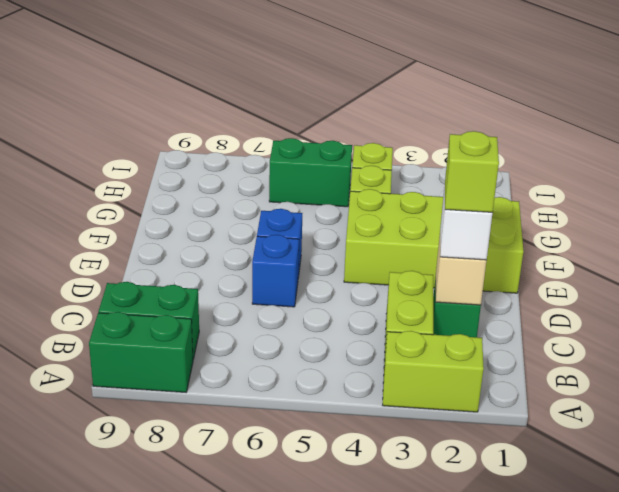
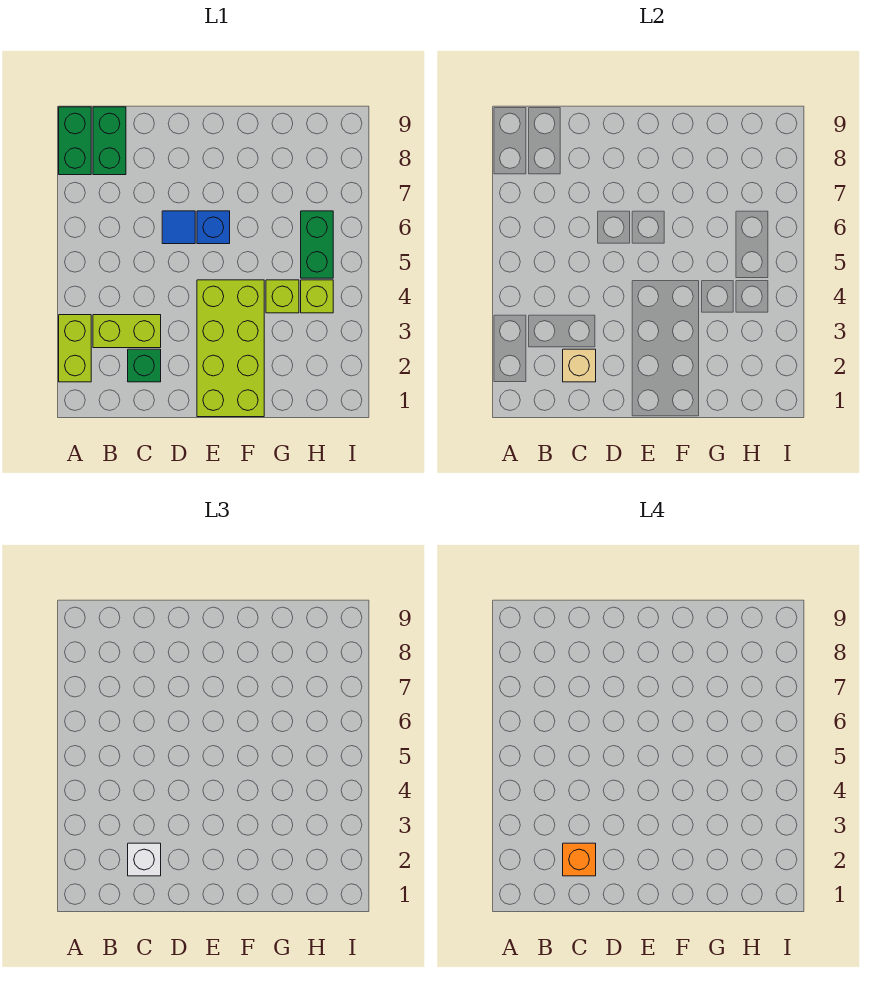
lime 1x1 brick [445,131,499,212] -> orange 1x1 brick [563,843,596,876]
blue 1x1 brick [252,235,299,307] -> blue 1x1 tile [162,211,195,244]

